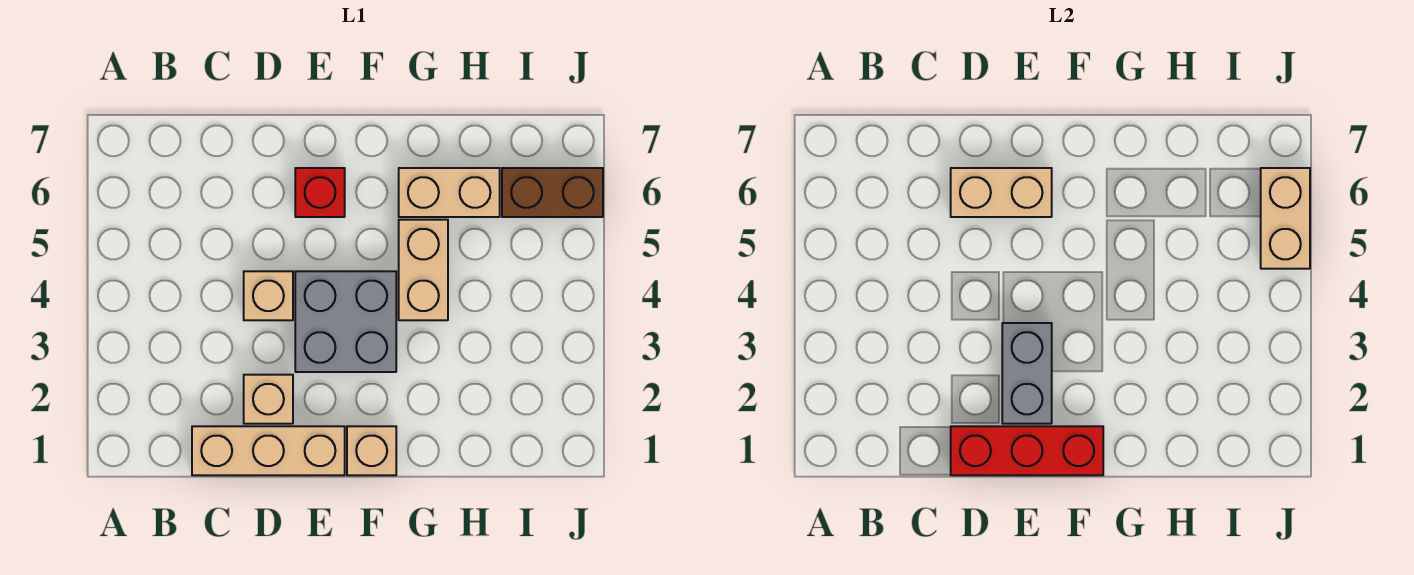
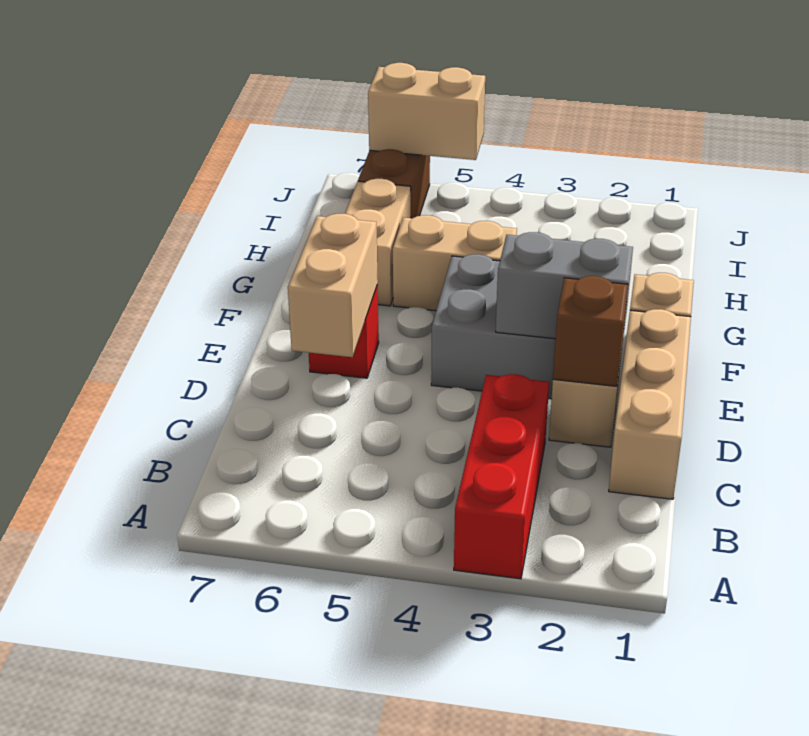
red 1x3 brick [951,426,1103,475] -> red 1x3 brick moved to [454,374,549,579]
none -> brown 1x1 brick [553,276,628,386]
tan 1x1 brick [244,271,293,320] -> none

